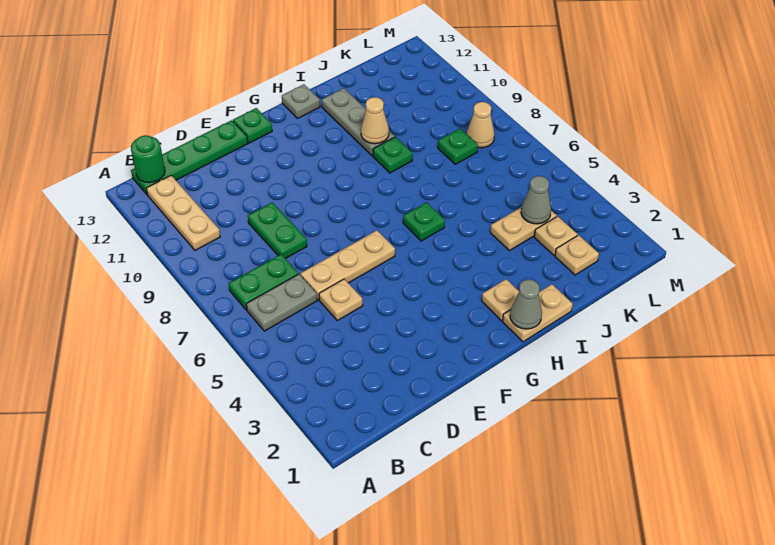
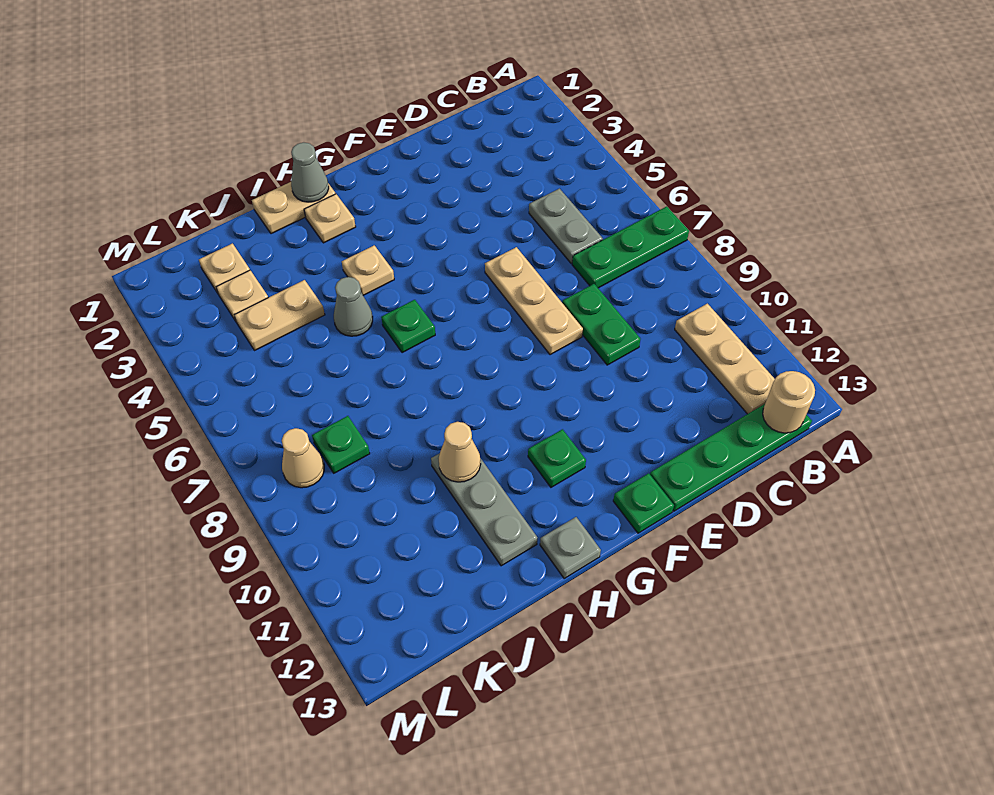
grey 1x2 plate [246,274,317,331] -> grey 1x2 plate turned to [529,189,603,263]
green 1x2 plate [229,254,298,310] -> green 1x3 plate [572,206,689,288]
green 1x1 round brick [131,135,165,182] -> tan 1x1 round brick [763,371,815,433]
tan 1x1 plate [319,279,363,321] -> tan 1x1 plate moved to [342,245,394,295]
tan 1x3 plate [301,230,395,300] -> tan 1x3 plate turned to [485,247,583,355]
green 1x1 plate [373,137,413,173] -> green 1x1 plate moved to [528,429,586,487]
grey 1x1 cone [521,176,551,224] -> grey 1x1 cone moved to [334,277,373,336]

